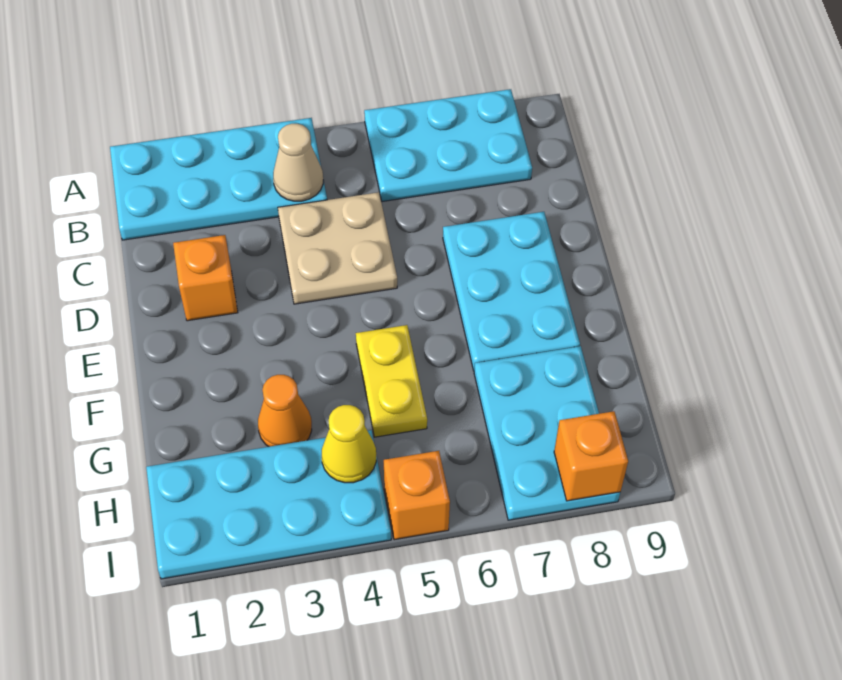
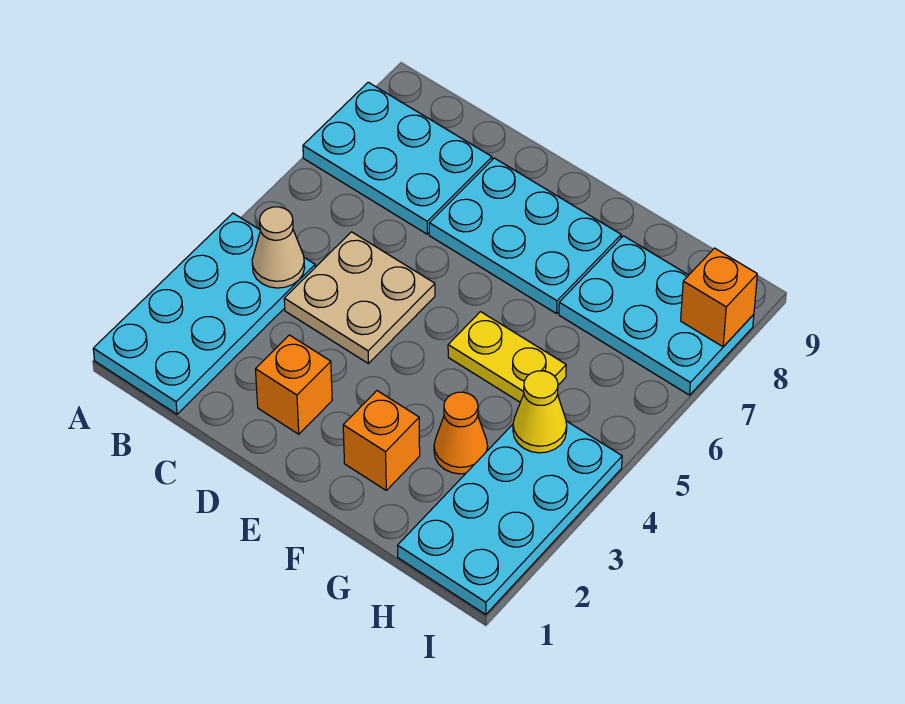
cyan 2x3 plate [364,89,532,202] -> cyan 2x3 plate turned to [303,82,492,234]
orange 1x1 brick [384,451,450,540] -> orange 1x1 brick moved to [343,391,420,490]

